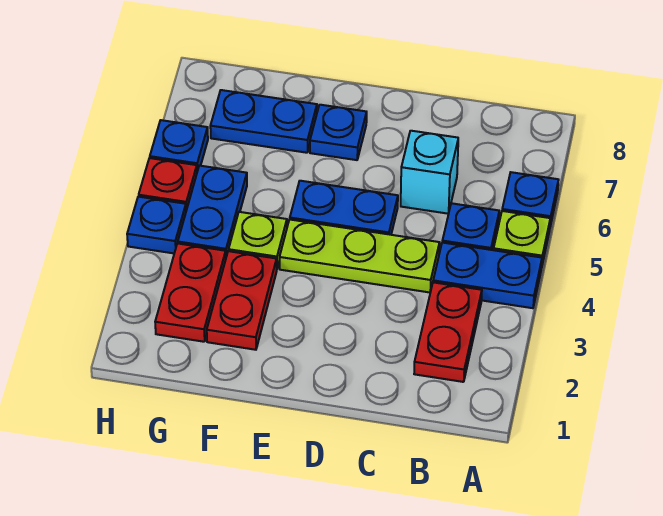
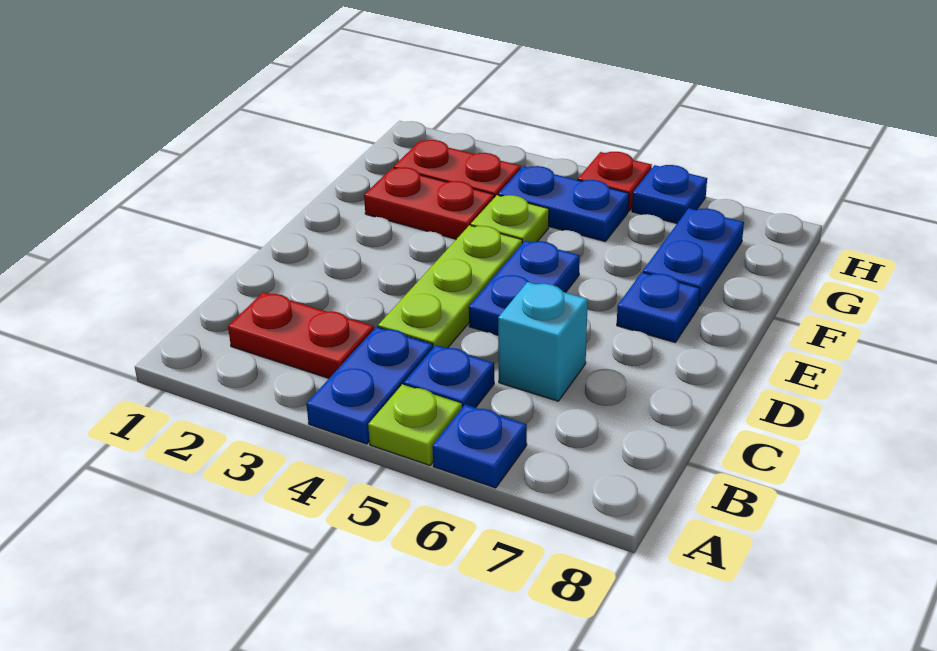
blue 1x1 plate [127,197,186,253] -> none

